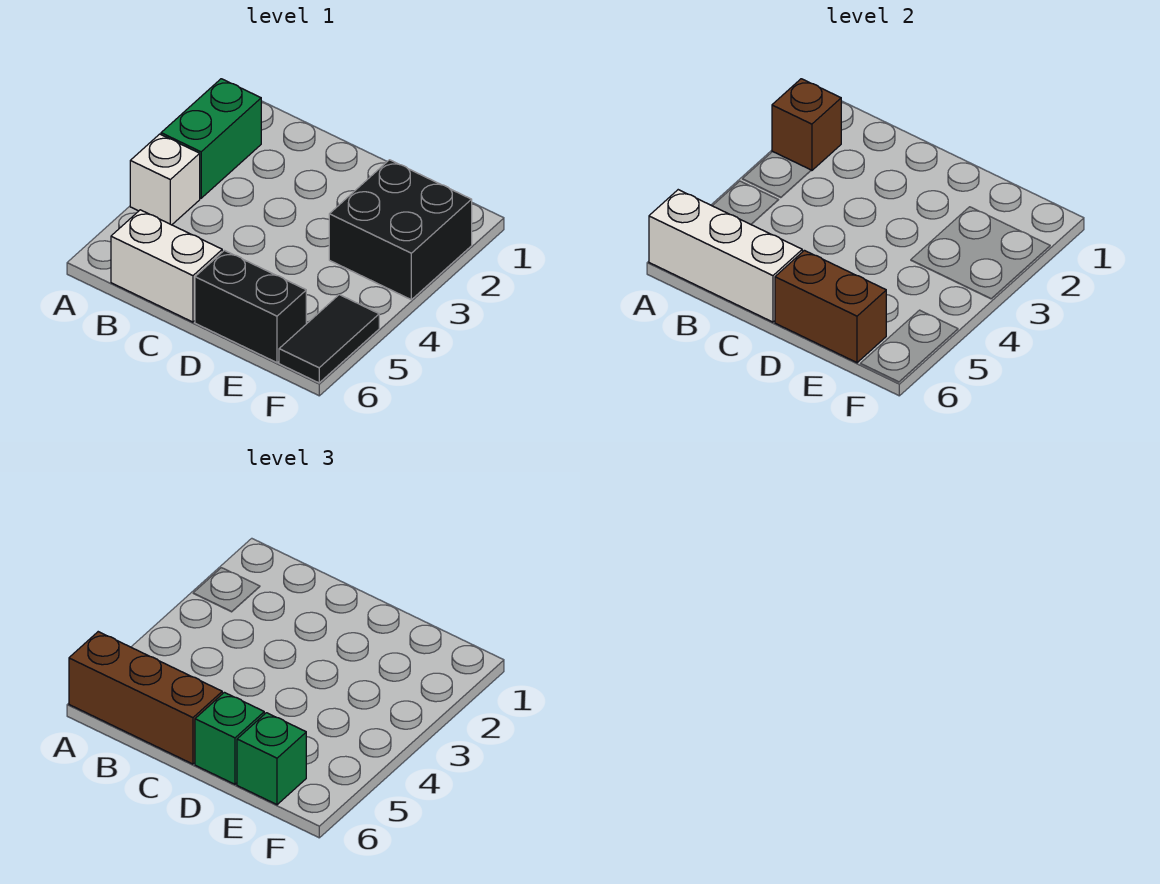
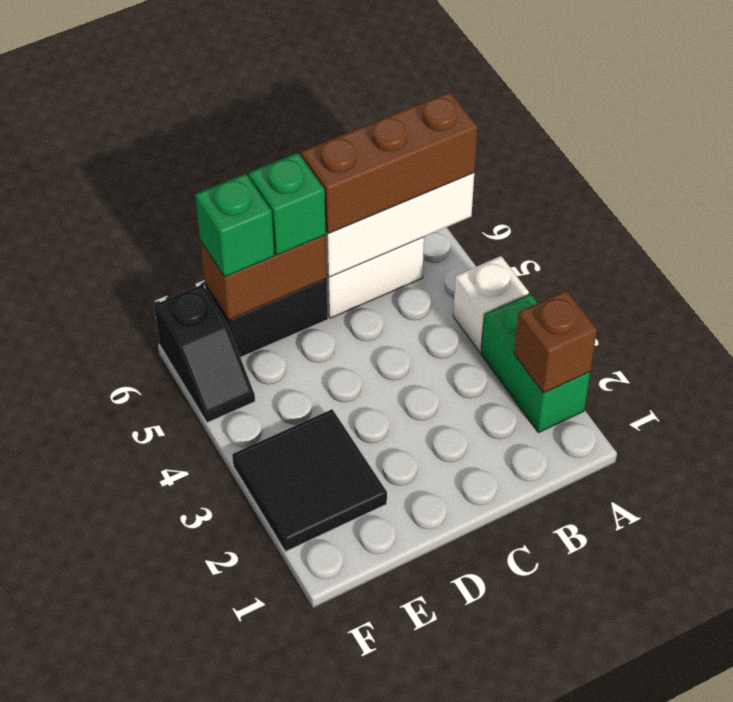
black 2x2 brick [329,160,472,300] -> black 2x2 tile [232,409,387,551]
black 1x2 tile [279,295,379,383] -> black 1x2 slope [154,285,255,423]

